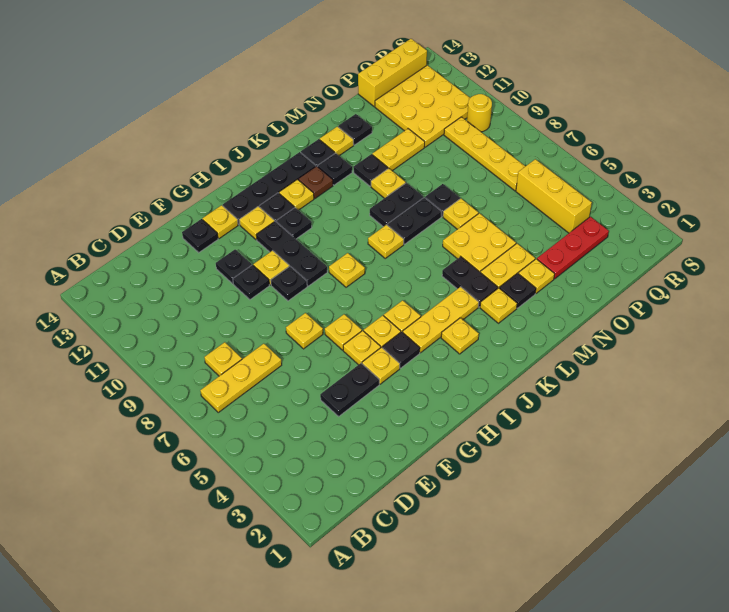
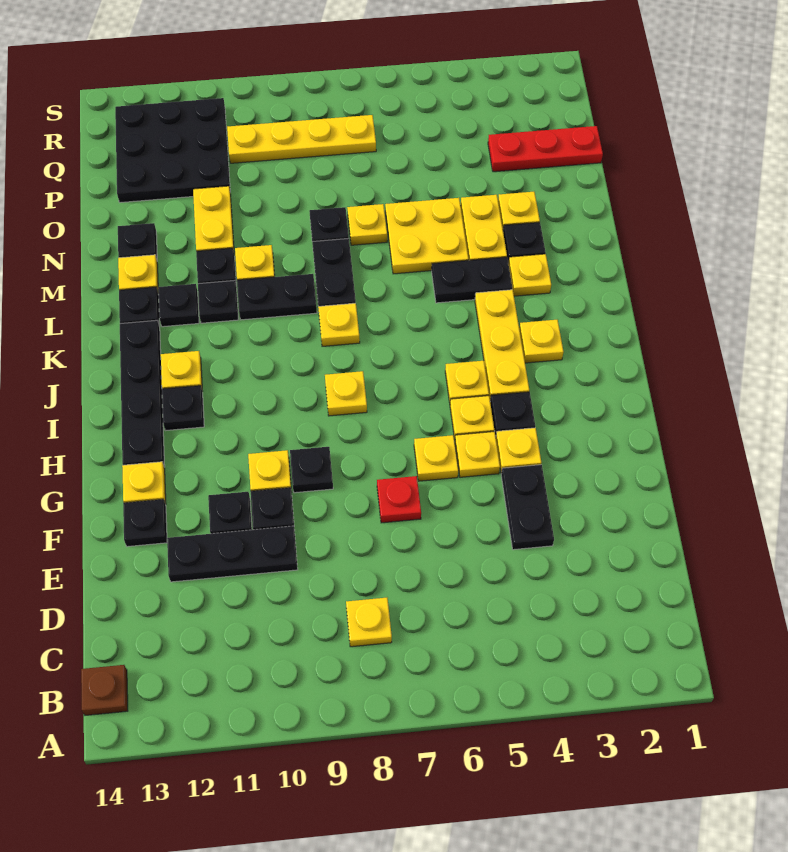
yellow 1x3 plate [200,344,282,412] -> none
yellow 1x1 plate [286,313,323,349] -> red 1x1 plate [377,476,421,523]
black 1x3 plate [256,221,327,286] -> black 1x3 plate moved to [167,526,298,582]
yellow 1x1 plate [239,206,275,240] -> none
black 1x1 plate [276,208,312,239] -> black 1x1 plate moved to [198,280,238,323]
brown 1x1 plate [298,166,333,198] -> brown 1x1 plate moved to [81,665,128,715]
black 1x2 plate [370,183,423,227] -> black 1x2 plate turned to [237,274,317,320]
red 1x3 plate [537,217,609,279] -> red 1x3 plate turned to [488,126,603,172]
yellow 3x3 plate [375,65,470,147] -> black 3x3 plate [115,98,230,203]
yellow 1x3 brick [358,39,427,106] -> none
yellow 1x3 brick [516,159,592,233] -> none
yellow 1x1 round brick [467,94,492,132] -> none

